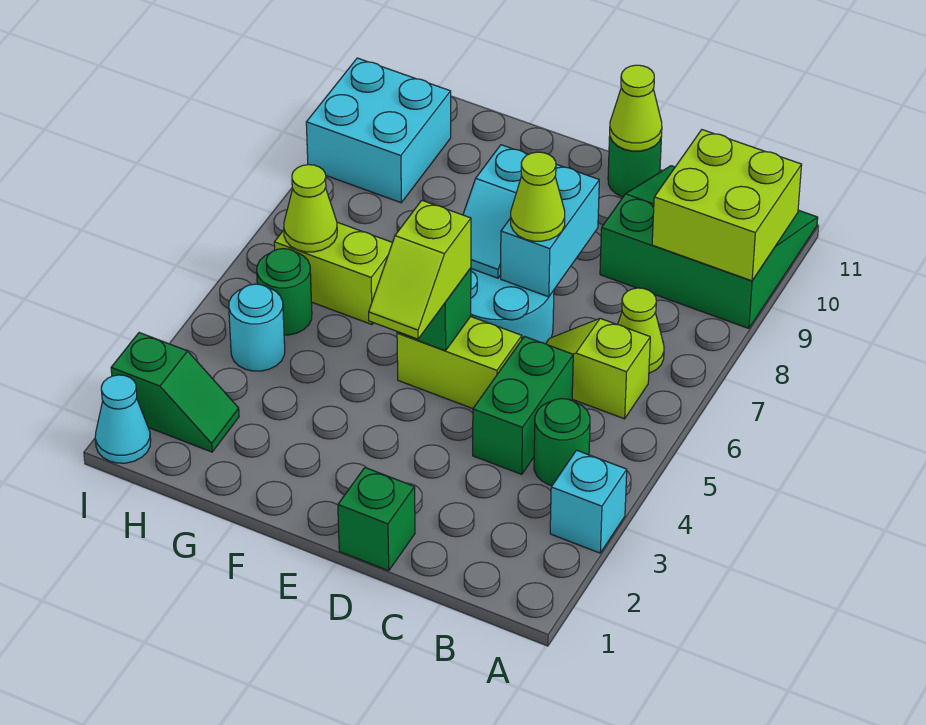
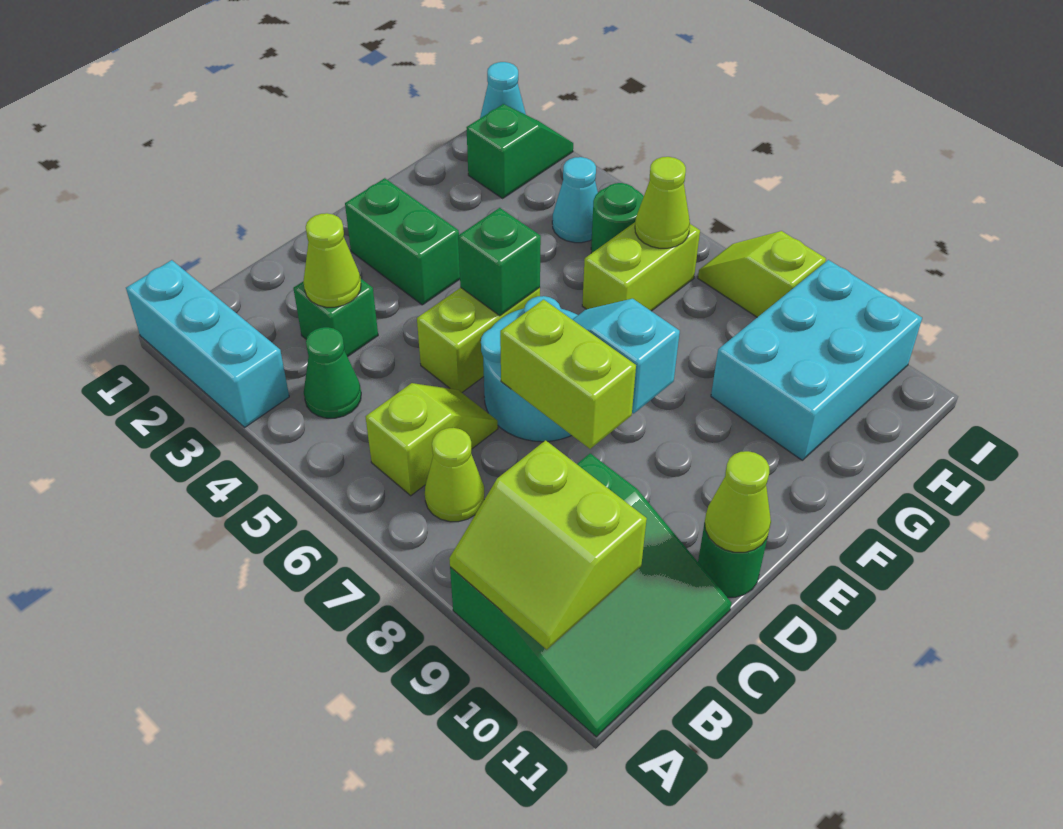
cyan 1x1 brick [550,450,627,553] -> cyan 1x3 brick [126,260,289,427]
lime 2x2 brick [652,130,802,281] -> lime 2x2 slope [449,440,647,650]
green 1x1 round brick [534,399,590,486] -> green 1x1 cone [304,327,361,418]
green 1x2 brick [473,337,573,474] -> green 1x2 brick moved to [345,178,460,305]
green 1x1 brick [338,468,415,571] -> green 1x1 brick moved to [293,278,378,357]
cyan 1x2 brick [501,164,599,297] -> lime 1x2 brick [500,299,636,449]
lime 1x1 cone [511,152,565,241] -> lime 1x1 cone moved to [303,213,361,307]
lime 1x2 slope [369,200,471,339] -> lime 1x2 slope moved to [698,231,826,317]
green 1x2 slope [111,333,239,452] -> green 1x2 slope turned to [466,104,573,198]
cyan 1x1 round brick [229,284,285,371] -> cyan 1x1 cone [552,157,598,243]
cyan 2x2 brick [306,58,451,203] -> cyan 2x3 brick [711,260,922,460]

